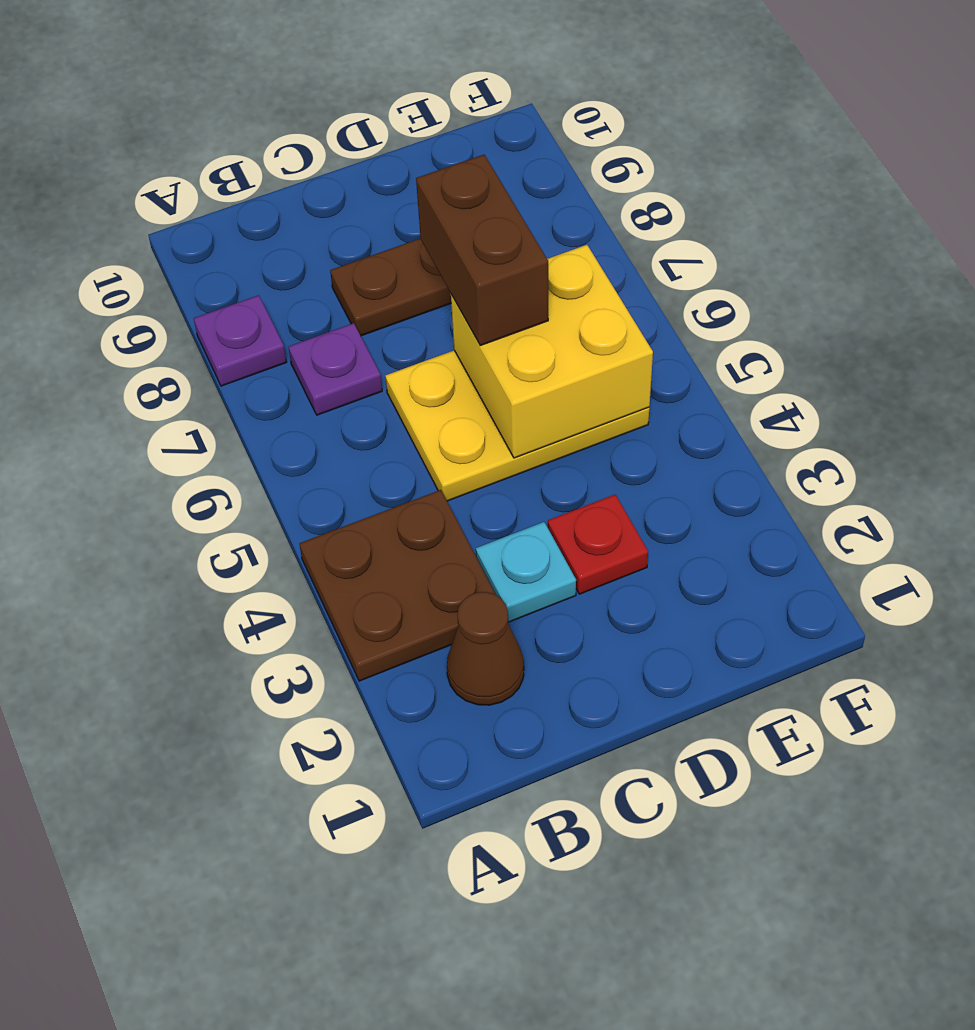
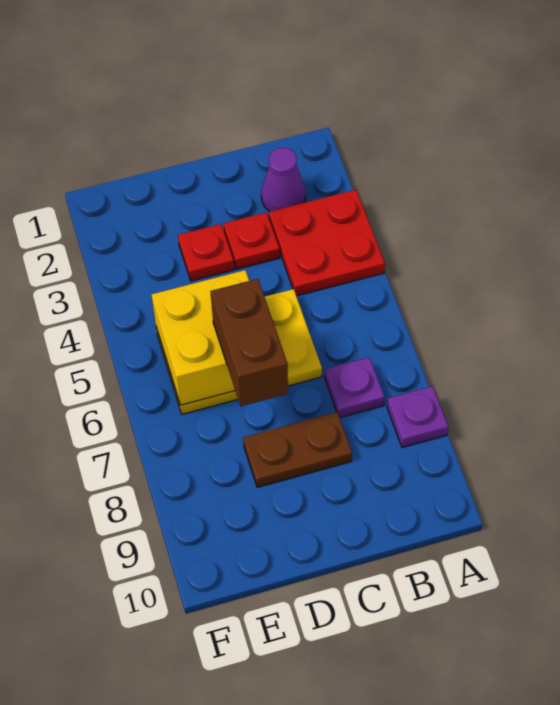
brown 2x2 plate [299,490,496,681] -> red 2x2 plate [269,190,385,296]
brown 1x1 cone [447,592,524,705] -> purple 1x1 cone [261,148,305,211]
cyan 1x1 plate [476,522,576,622] -> red 1x1 plate [224,213,280,269]

